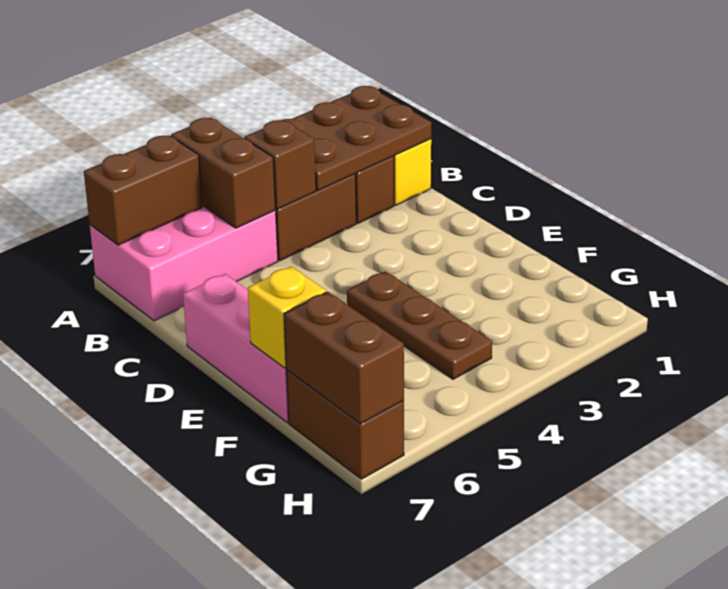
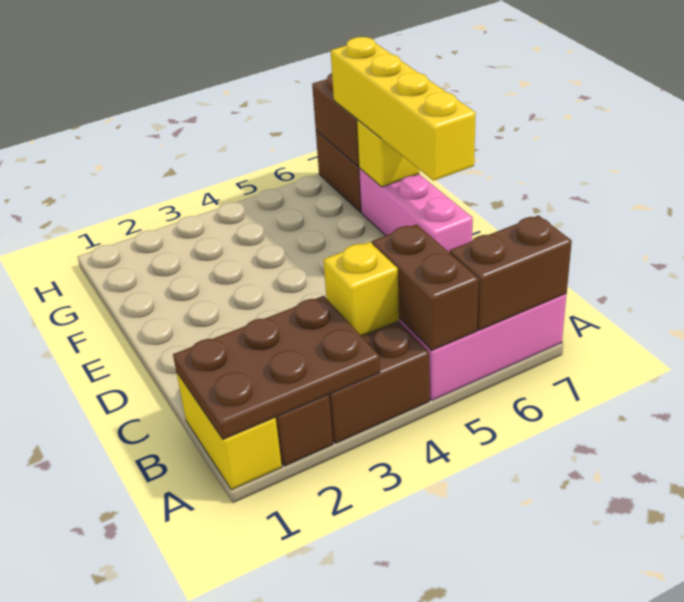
brown 1x1 brick [244,120,316,209] -> yellow 1x1 brick [323,242,399,336]
none -> yellow 1x4 brick [331,37,476,181]
brown 1x3 plate [347,271,492,379] -> none

